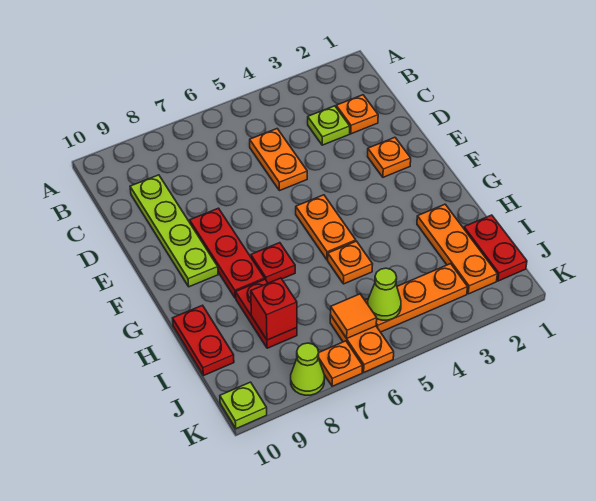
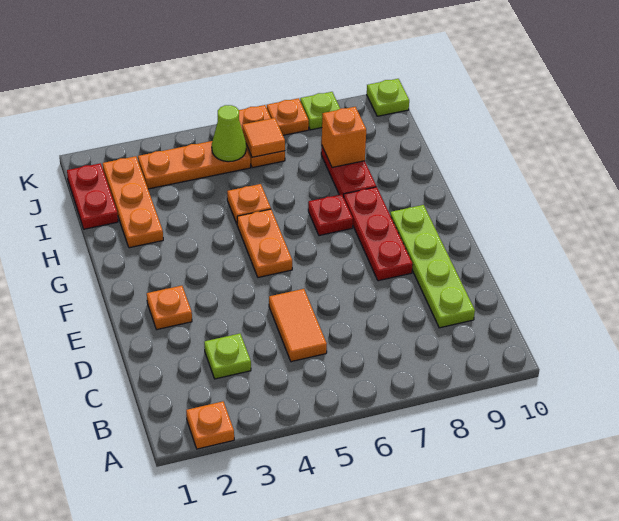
orange 1x1 plate [336,95,378,134] -> orange 1x1 plate moved to [186,401,234,449]
orange 1x2 plate [250,129,307,191] -> orange 1x2 tile [269,289,327,362]
red 1x2 plate [173,305,234,376] -> none
red 1x1 brick [251,278,297,340] -> orange 1x1 brick [322,107,366,167]
lime 1x1 cone [291,343,324,395] -> lime 1x1 plate [300,92,340,130]

